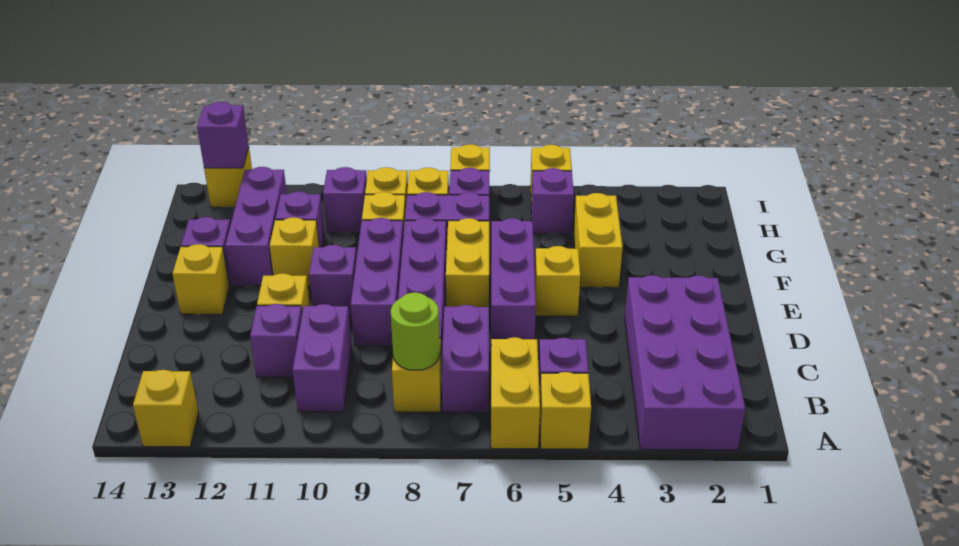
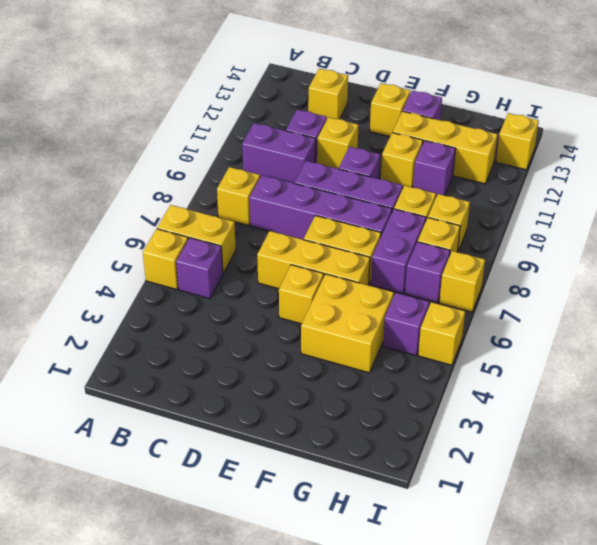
purple 2x4 brick [625,275,745,450] -> none
yellow 1x1 brick [133,370,199,447] -> yellow 1x1 brick moved to [308,69,348,119]
purple 1x2 brick [442,305,489,412] -> none
lime 1x1 round brick [391,293,440,370] -> none
purple 1x3 brick [491,218,536,339] -> yellow 1x3 brick [257,231,370,289]
yellow 1x2 brick [574,193,623,288] -> yellow 2x2 brick [301,274,394,373]
purple 1x3 brick [225,167,287,286] -> yellow 1x3 brick [393,111,497,184]
purple 1x1 brick [323,167,367,233] -> none
purple 1x1 brick [197,102,249,168] -> none

